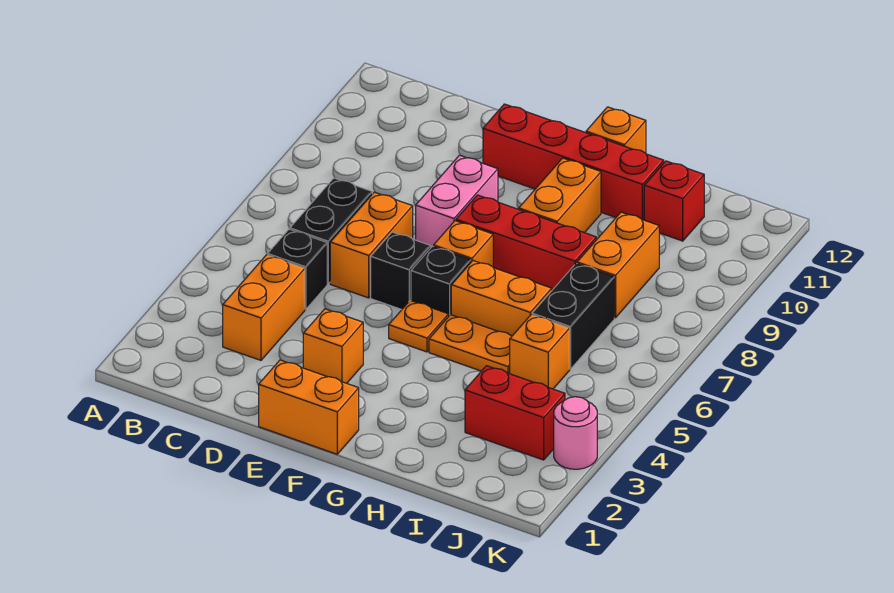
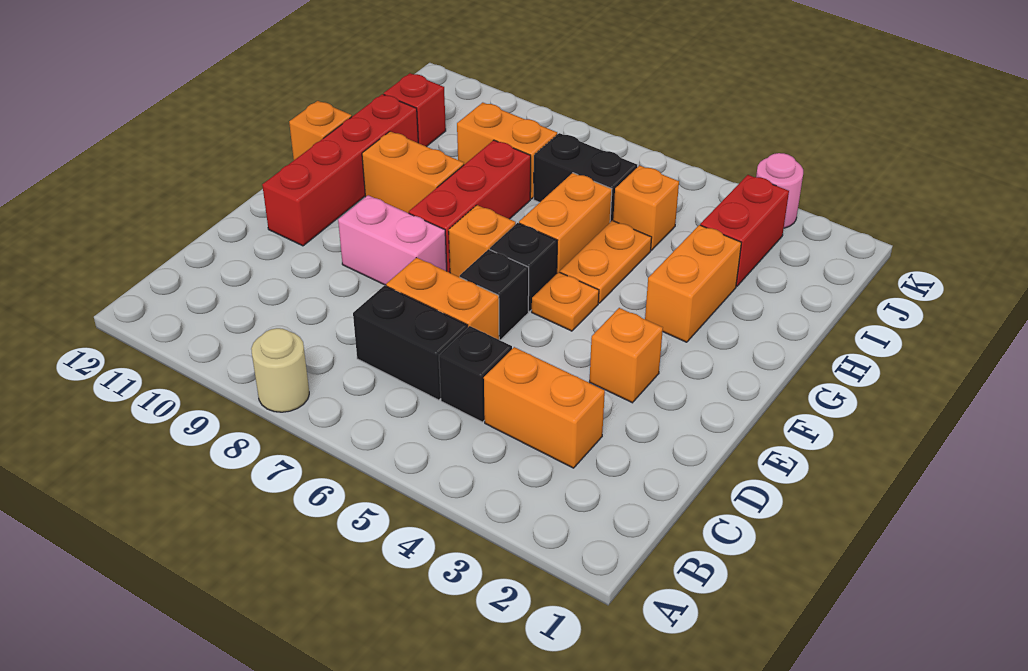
none -> tan 1x1 round brick [251,328,309,412]
orange 1x2 brick [259,360,359,454] -> orange 1x2 brick moved to [645,225,741,342]

